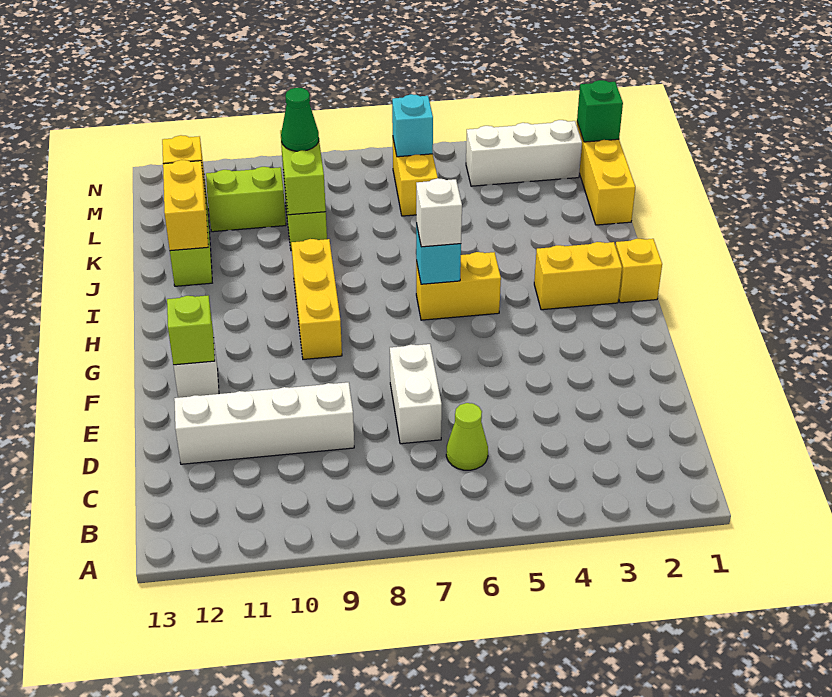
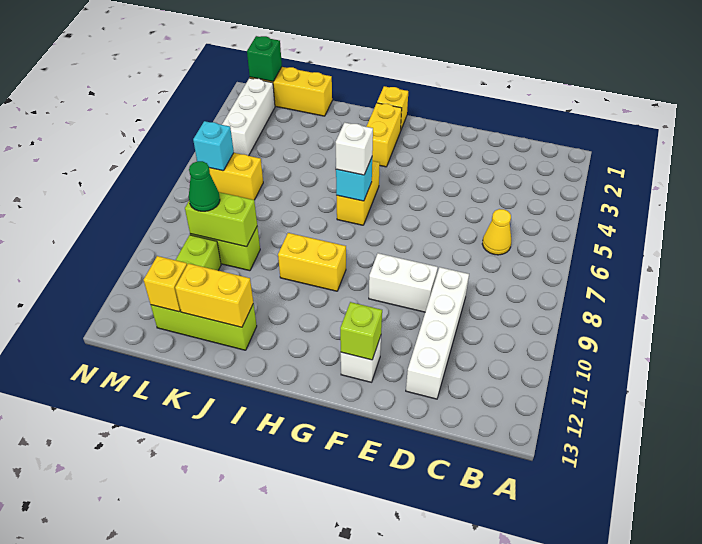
lime 1x1 cone [446,403,488,470] -> yellow 1x1 cone [482,209,511,255]
white 1x2 brick [390,344,442,444] -> white 1x2 brick moved to [369,253,438,312]
yellow 1x3 brick [291,239,342,359] -> yellow 1x2 brick [278,233,346,291]

